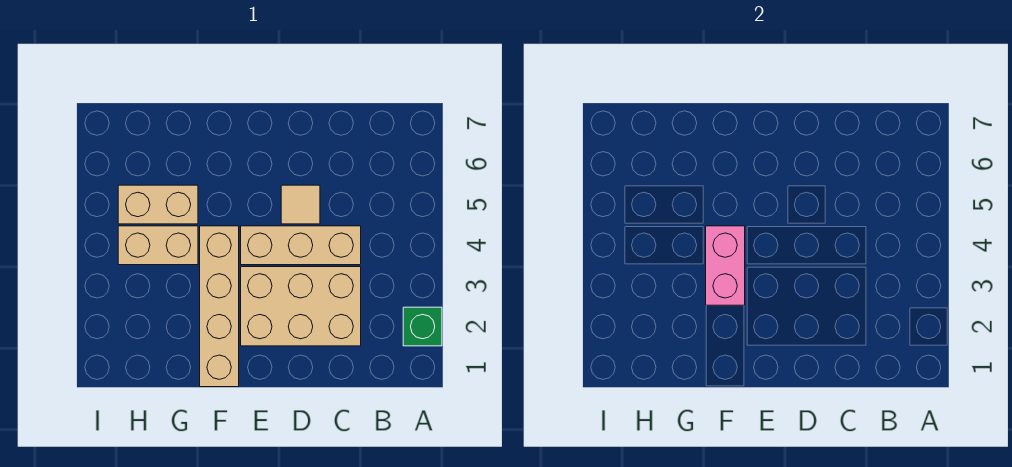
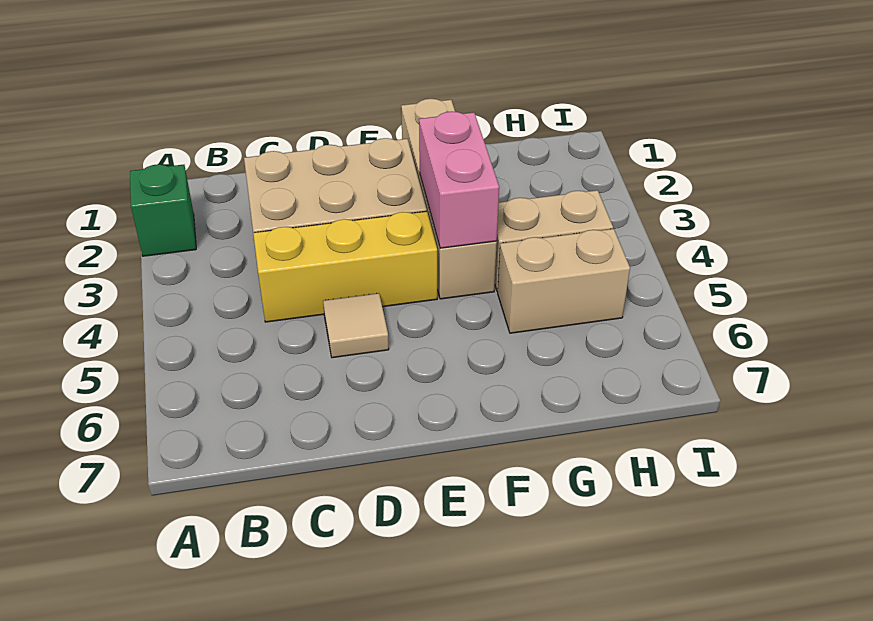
tan 1x3 brick [241,226,361,265] -> yellow 1x3 brick [253,211,437,322]

